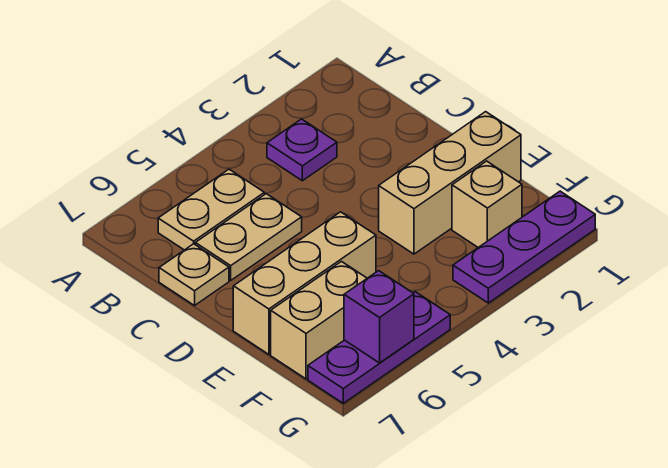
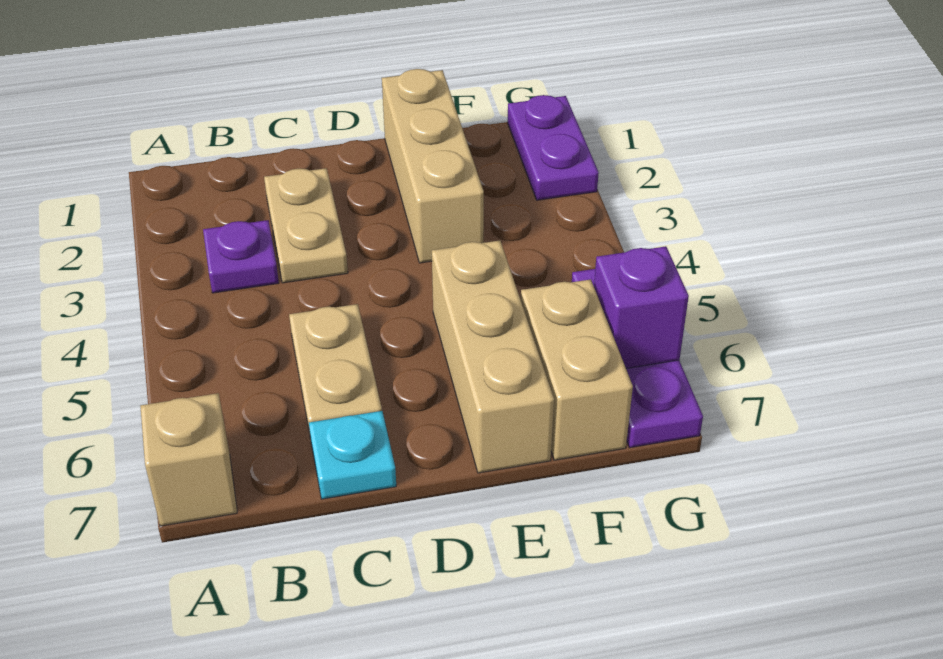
tan 1x2 plate [158,169,264,250] -> tan 1x2 plate moved to [264,168,348,283]
tan 1x1 plate [159,244,229,306] -> cyan 1x1 plate [309,411,396,499]
tan 1x1 brick [452,161,522,247] -> tan 1x1 brick moved to [140,393,237,526]
purple 1x3 plate [453,191,595,303] -> purple 1x2 plate [508,95,599,200]

